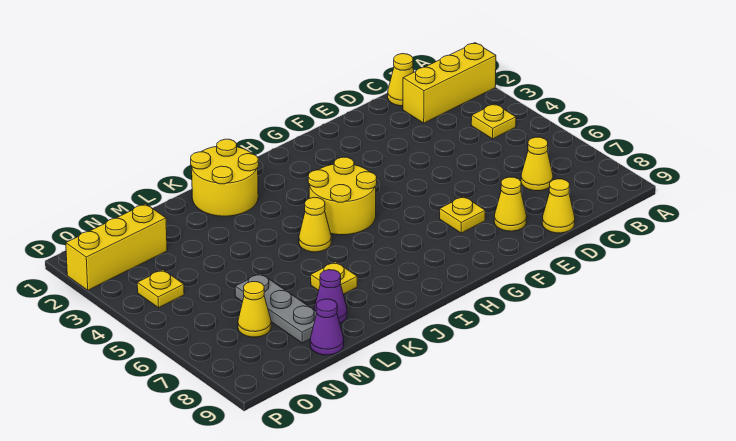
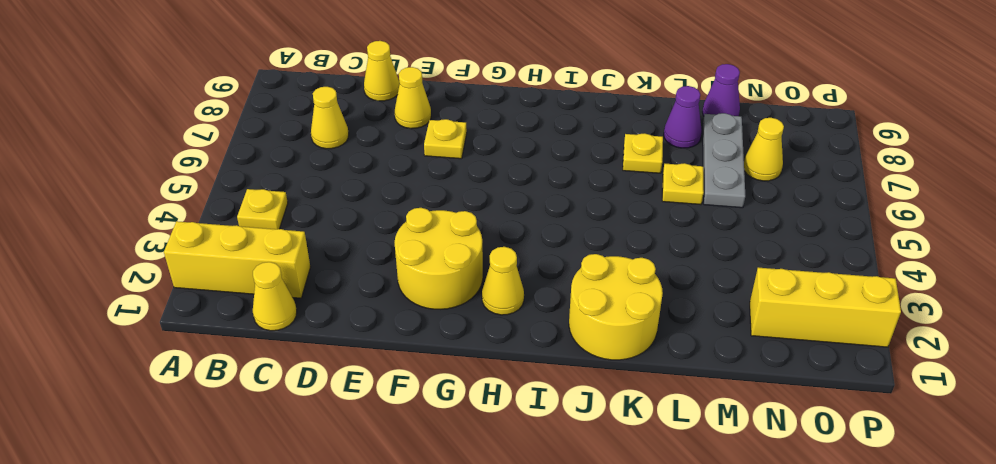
yellow 2x2 round brick [308,157,377,235] -> yellow 2x2 round brick moved to [395,208,483,309]
yellow 1x1 cone [299,198,331,252] -> yellow 1x1 cone moved to [482,247,524,315]
yellow 1x1 plate [137,270,184,308] -> yellow 1x1 plate moved to [662,163,704,205]

